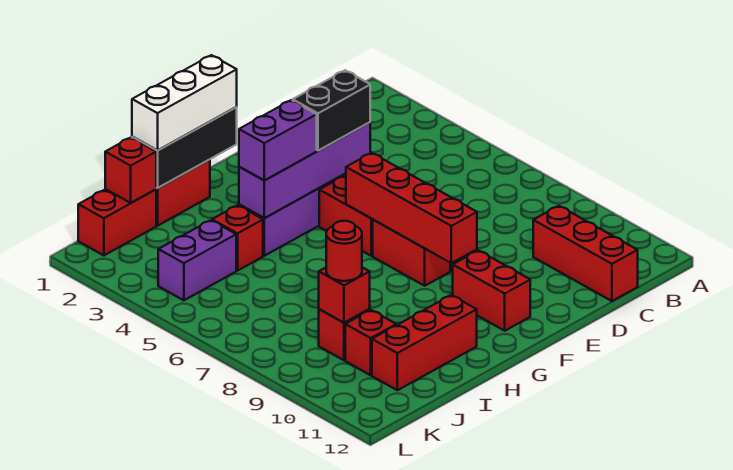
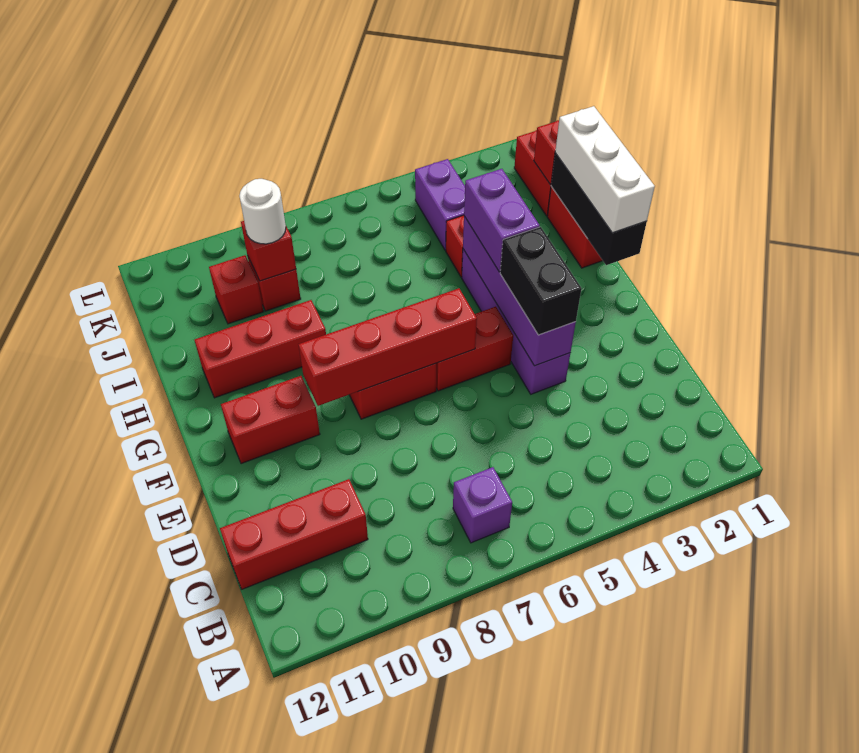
none -> purple 1x1 brick [453,467,512,543]
red 1x3 brick [372,295,477,390] -> red 1x3 brick turned to [195,300,326,398]
red 1x1 round brick [326,221,362,281] -> white 1x1 round brick [239,179,286,244]

